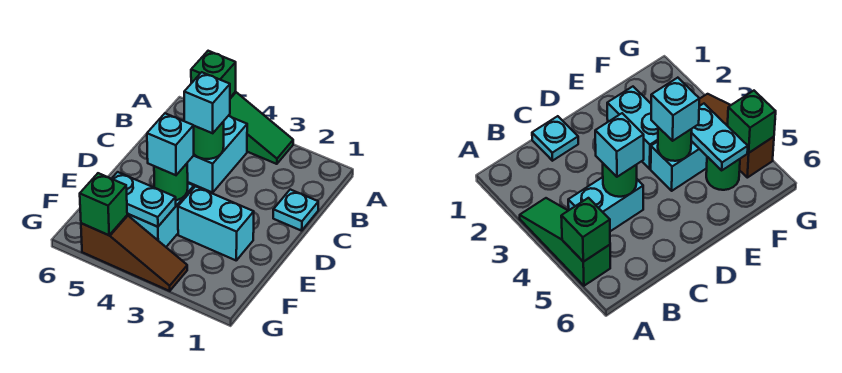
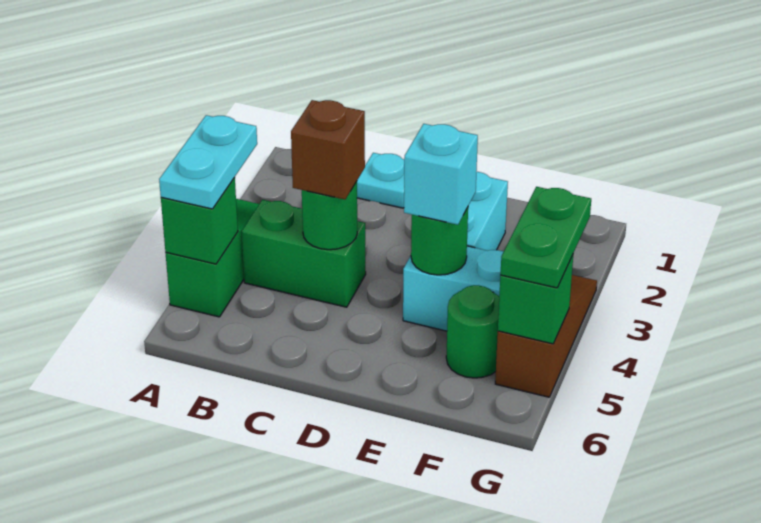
cyan 1x2 brick [187,116,247,193] -> green 1x2 brick [242,200,366,307]
cyan 1x1 brick [184,72,230,133] -> brown 1x1 brick [291,100,365,199]
cyan 1x2 plate [112,172,176,227] -> cyan 1x2 plate moved to [159,115,257,209]
none -> green 1x2 plate [500,187,591,288]

